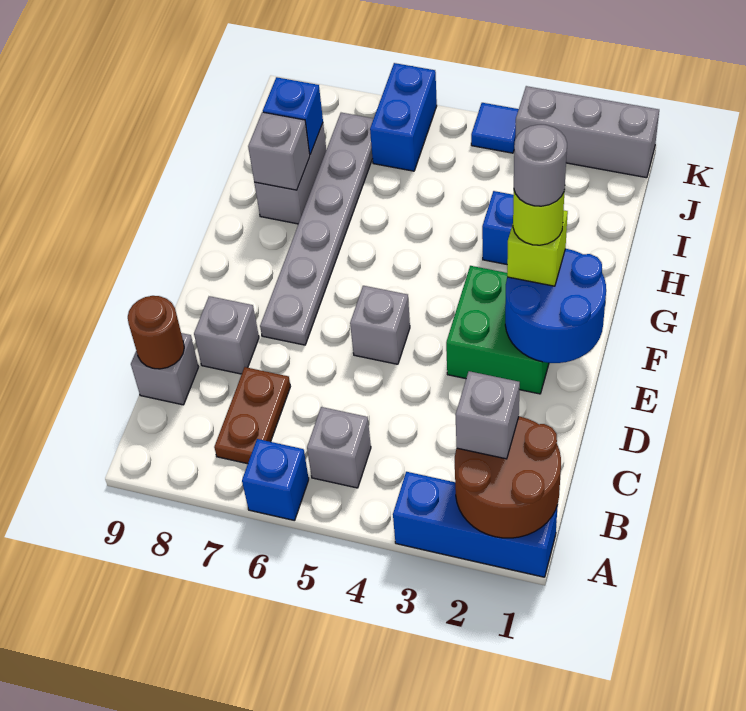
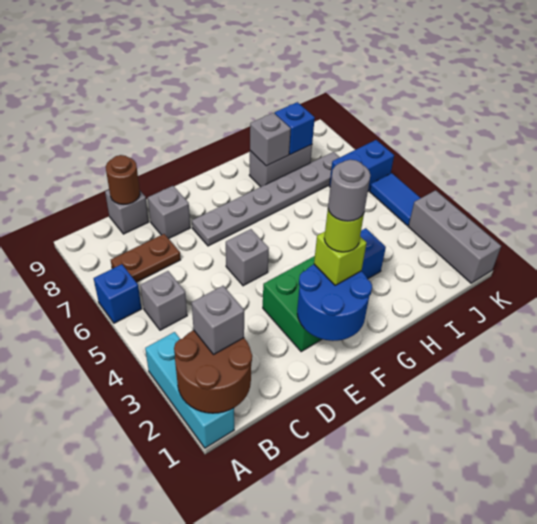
blue 1x3 brick [393,472,558,577] -> cyan 1x3 brick [145,332,234,448]
blue 1x1 tile [471,103,519,153] -> blue 1x2 tile [370,173,420,226]

